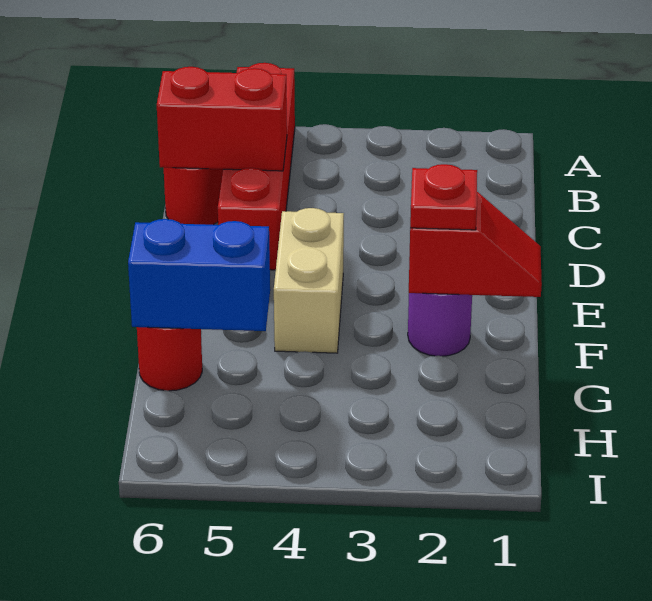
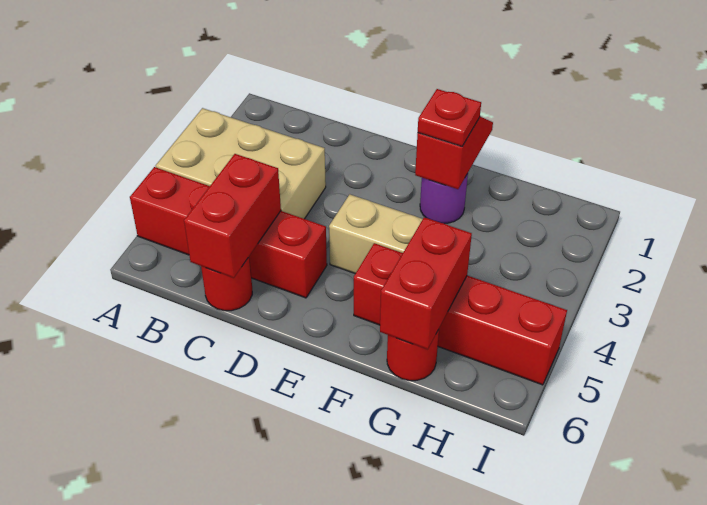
none -> tan 2x3 brick [156,108,326,219]
none -> red 1x4 brick [354,243,567,385]
blue 1x2 brick [128,219,270,331] -> red 1x2 brick [380,217,472,349]

